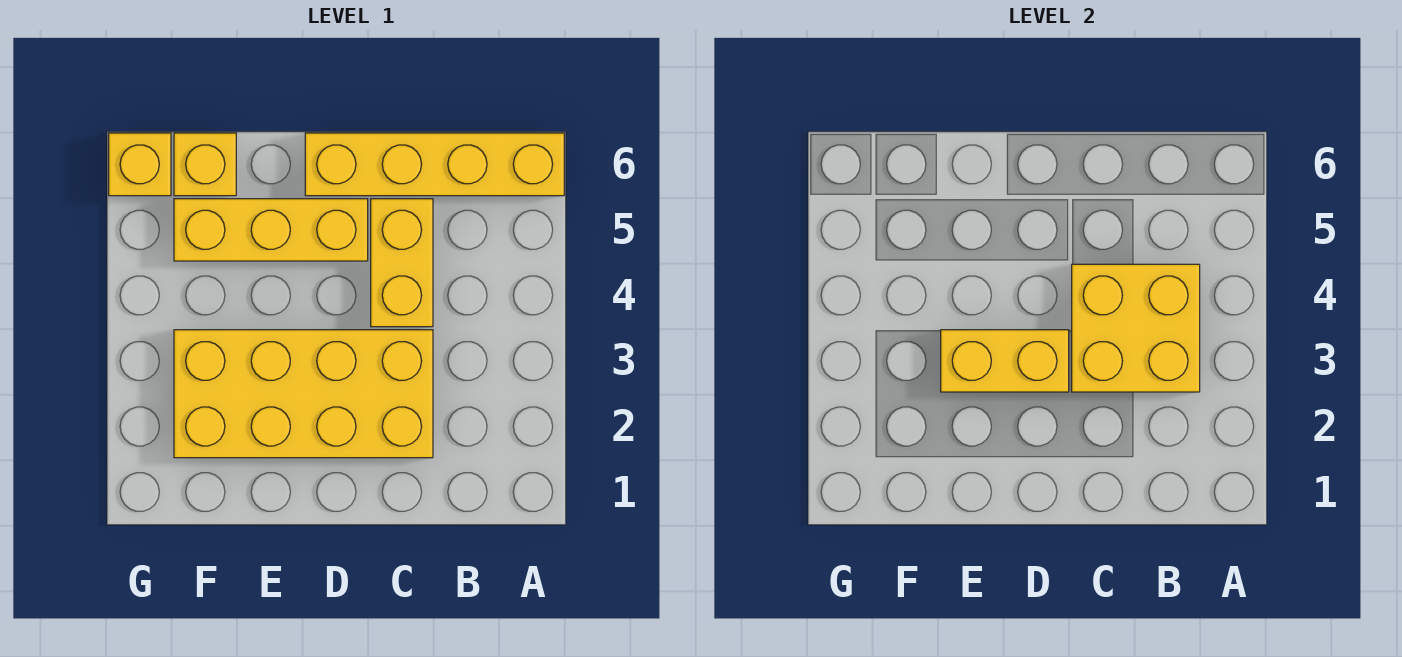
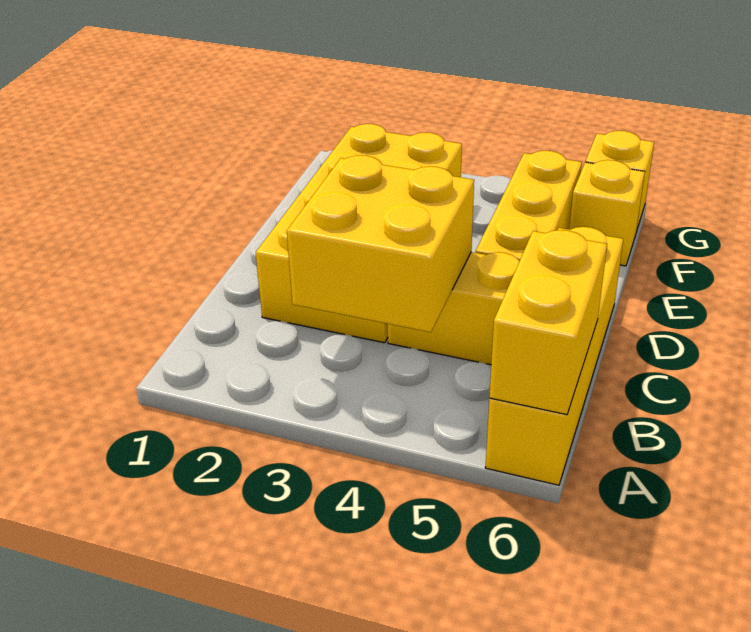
yellow 1x2 brick [941,330,1069,392] -> yellow 1x2 brick moved to [489,230,607,415]

